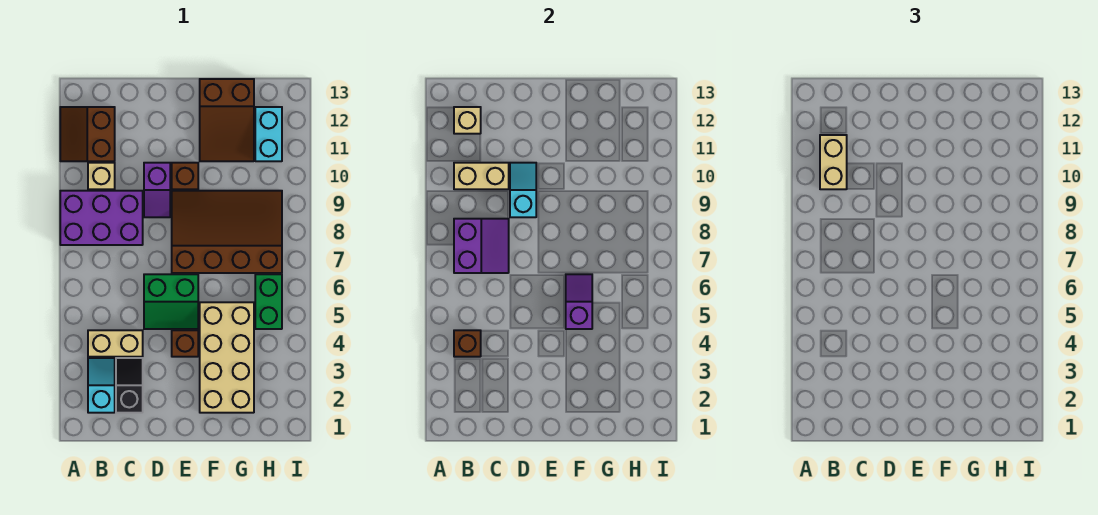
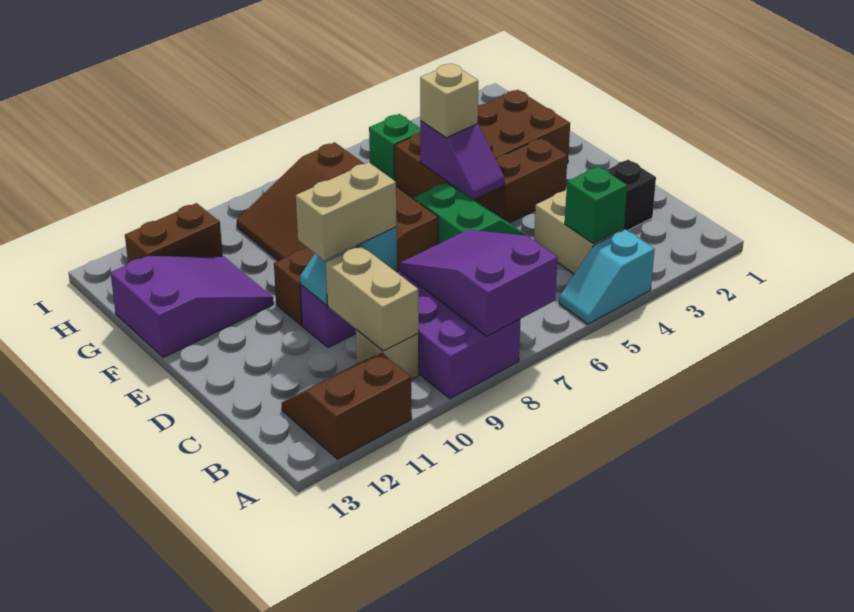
brown 2x2 slope [60,107,115,161] -> brown 2x2 slope turned to [282,353,412,459]
cyan 1x2 slope [88,358,115,413] -> cyan 1x2 slope moved to [559,229,655,324]
brown 1x1 brick [454,330,481,357] -> green 1x1 brick [565,166,627,243]
purple 2x2 slope [454,219,509,273] -> purple 2x3 slope [400,230,557,336]
tan 1x2 brick [820,135,847,189] -> tan 1x2 brick moved to [296,162,397,261]
tan 1x1 brick [454,107,481,134] -> tan 1x1 brick moved to [420,64,478,138]
brown 1x1 brick [172,330,198,357] -> brown 1x2 brick [479,138,568,223]
tan 2x4 brick [200,302,254,413] -> brown 2x4 brick [394,90,570,201]
purple 1x2 slope [566,274,592,329] -> purple 1x2 slope turned to [420,121,505,199]
brown 2x3 slope [200,79,254,161] -> purple 2x3 slope [111,256,273,357]
green 1x2 brick [255,274,282,329] -> green 1x1 brick [369,114,420,181]
cyan 1x2 brick [255,107,282,161] -> brown 1x2 brick [125,203,223,263]

